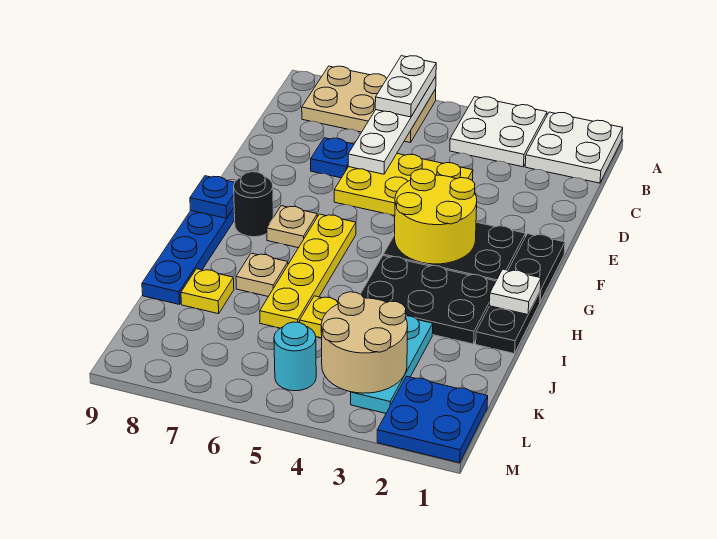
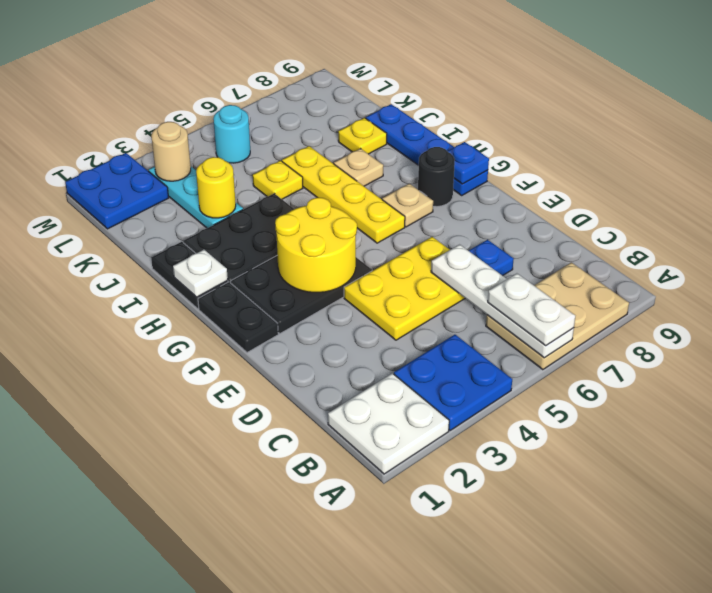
white 2x2 plate [450,97,547,167] -> blue 2x2 plate [394,335,512,430]
none -> yellow 1x1 round brick [196,157,236,218]
tan 2x2 round brick [321,292,408,393] -> tan 1x1 round brick [151,122,191,181]

